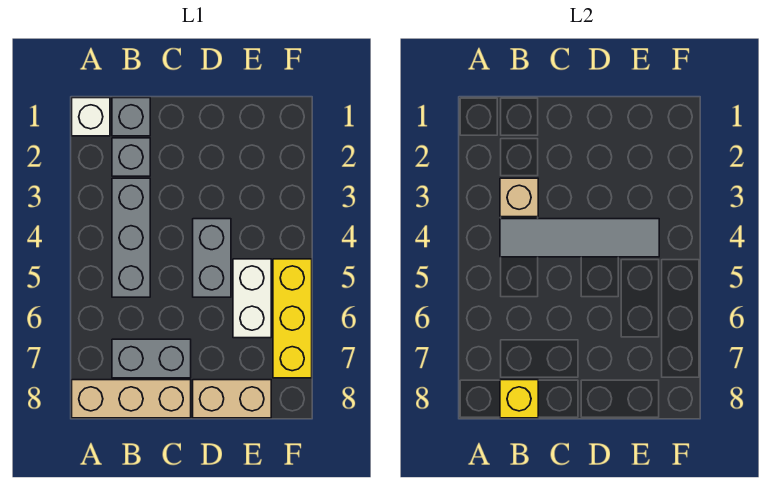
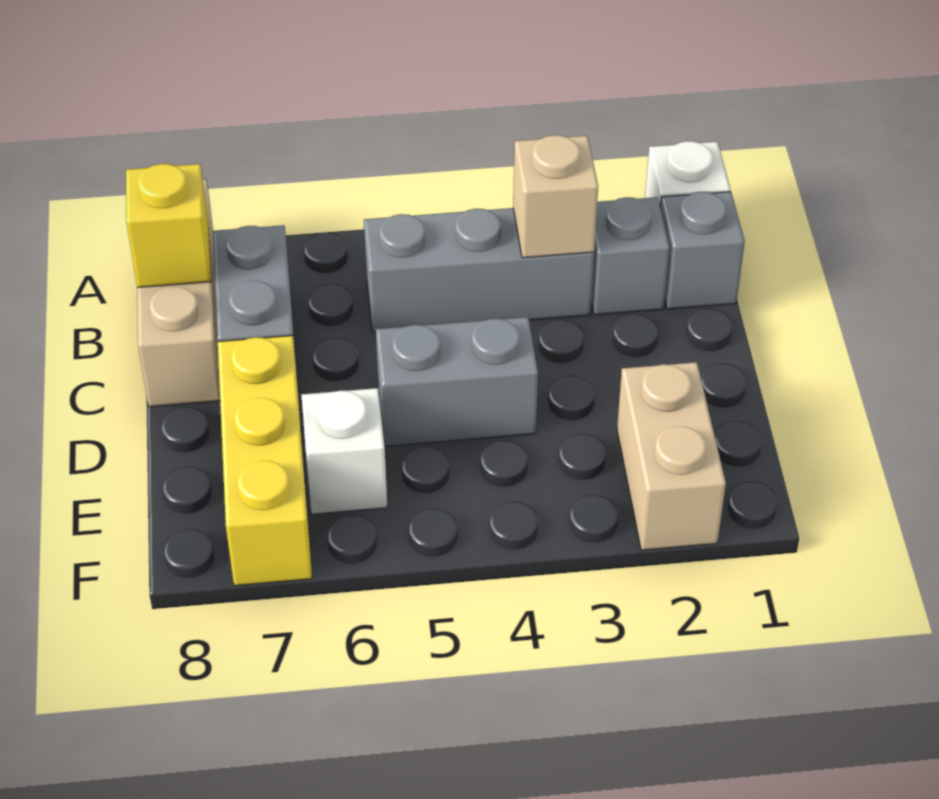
grey 1x4 tile [500,219,659,257] -> none
tan 1x2 brick [193,380,271,418] -> tan 1x2 brick moved to [617,362,726,550]
white 1x2 brick [233,259,271,338] -> white 1x1 brick [301,388,387,514]
yellow 1x3 brick [273,259,312,378] -> yellow 1x3 brick turned to [218,336,312,586]

